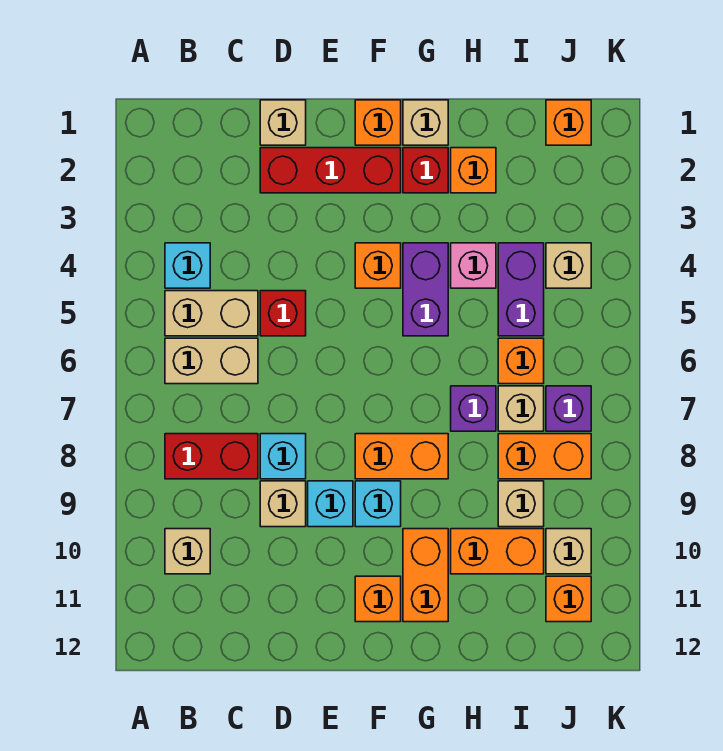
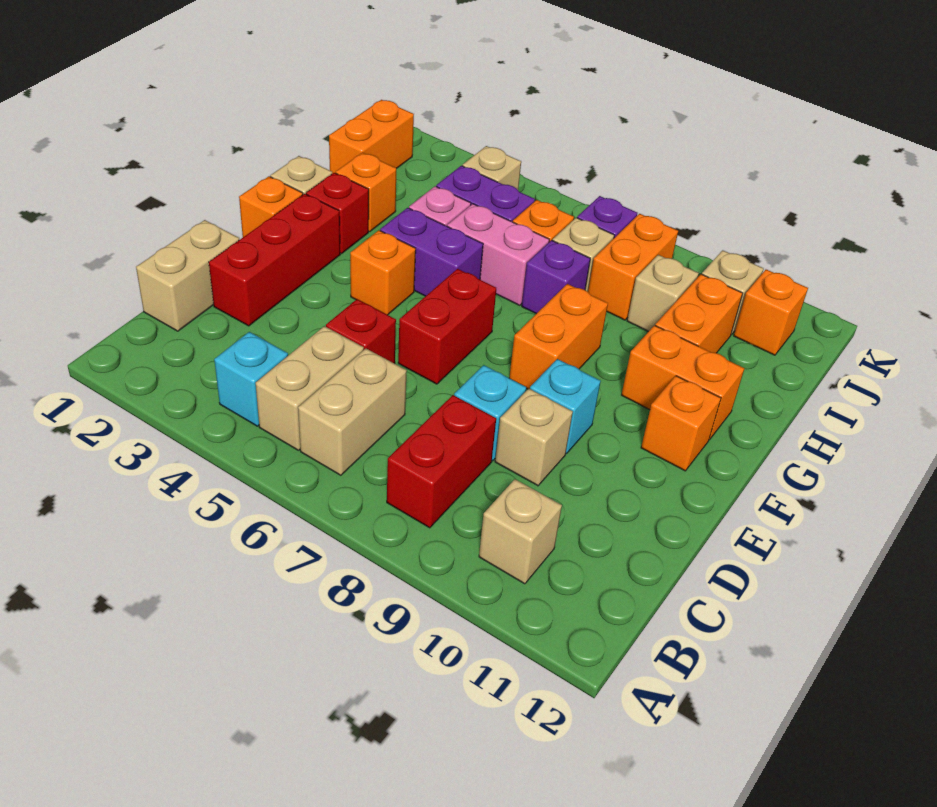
tan 1x1 brick [260,100,306,145] -> tan 1x2 brick [136,220,239,331]
none -> red 1x2 brick [398,269,496,384]
cyan 1x1 brick [355,481,401,527] -> none
none -> pink 1x2 brick [447,204,549,305]
orange 1x1 brick [546,100,591,145] -> orange 1x2 brick [329,100,414,174]

